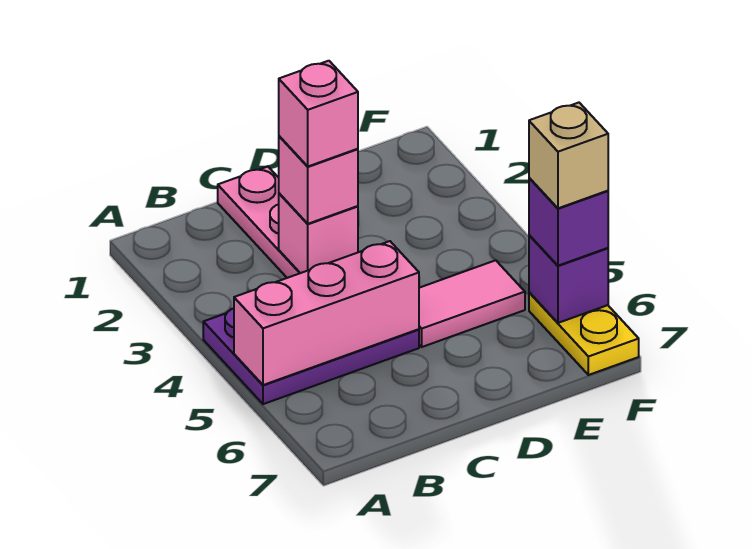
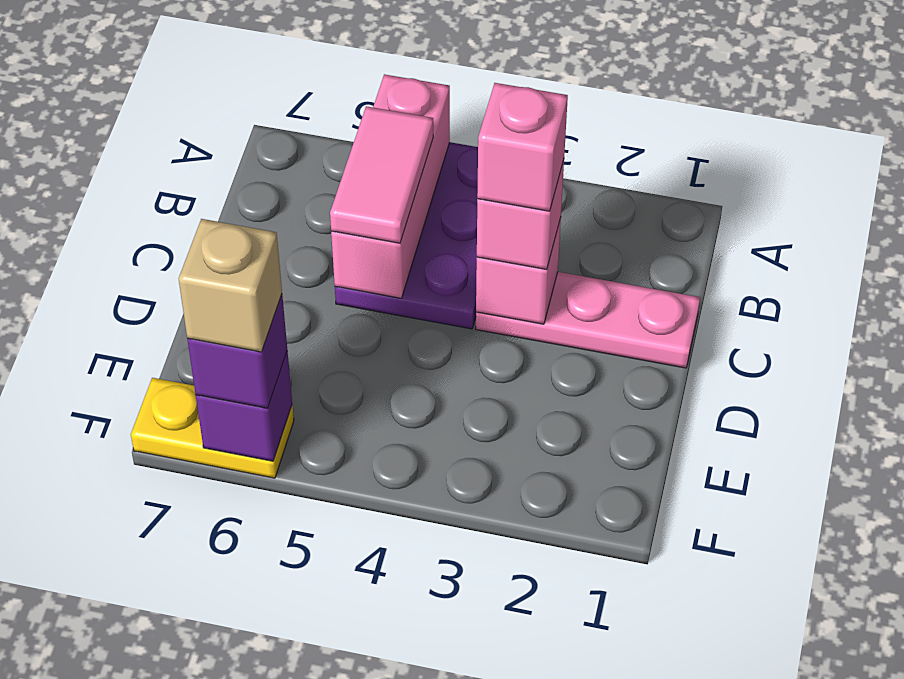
pink 1x2 tile [419,260,525,347] -> pink 1x2 tile moved to [330,106,433,243]

